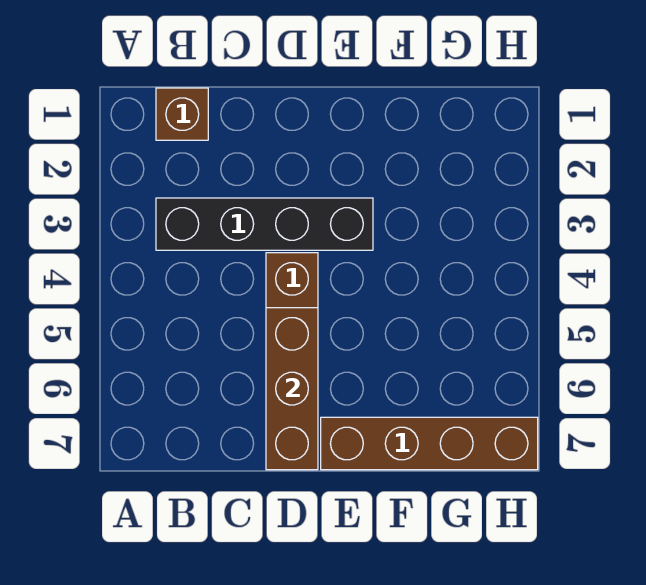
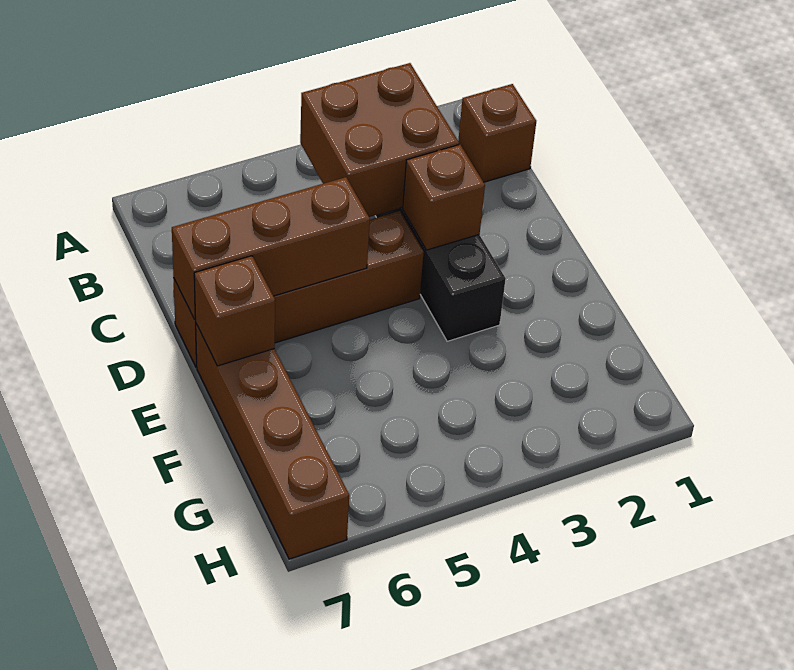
none -> brown 2x2 brick [300,63,459,217]
none -> brown 1x1 brick [403,145,485,250]
none -> brown 1x1 brick [194,256,275,366]

